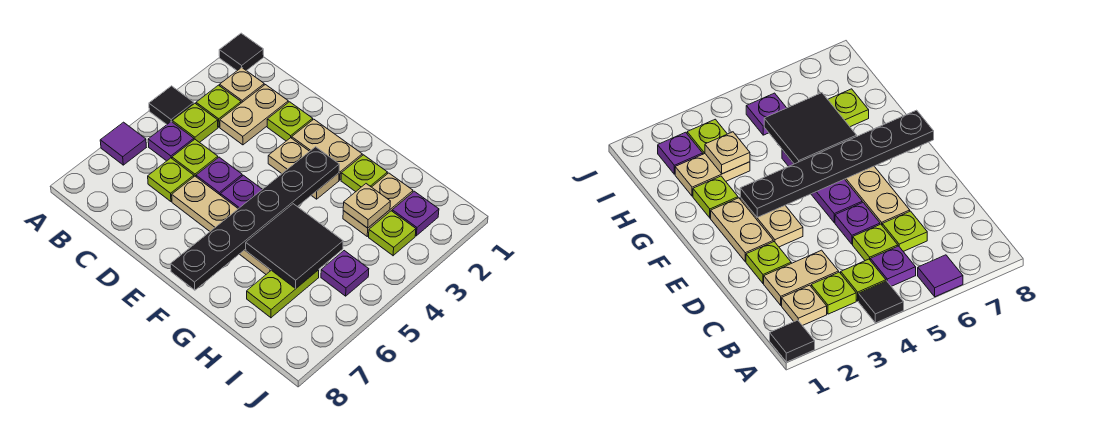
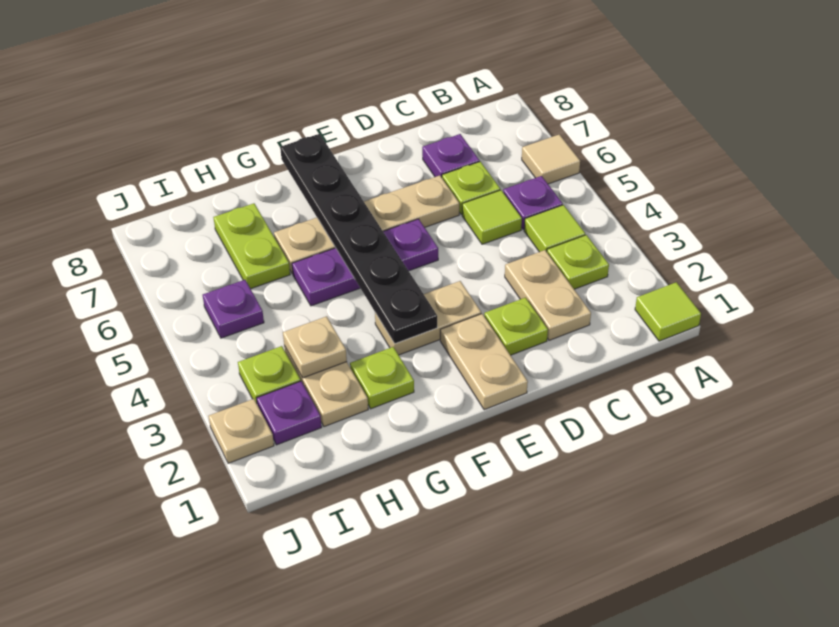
black 1x1 tile [219,33,264,71] -> lime 1x1 tile [635,282,701,341]
black 1x1 tile [149,86,194,124] -> none
purple 1x1 tile [100,122,146,165] -> tan 1x1 tile [522,134,580,184]
tan 1x1 plate [220,67,264,103] -> tan 1x1 plate moved to [209,399,274,463]
lime 1x1 plate [172,104,218,143] -> lime 1x1 tile [524,205,585,252]
lime 1x1 plate [172,139,218,176] -> lime 1x1 tile [462,190,522,244]
purple 1x1 plate [196,157,242,195] -> purple 1x1 plate moved to [422,134,480,177]
tan 1x2 plate [292,119,362,180] -> tan 1x2 plate turned to [440,314,528,410]
black 2x2 tile [246,204,343,288] -> none

